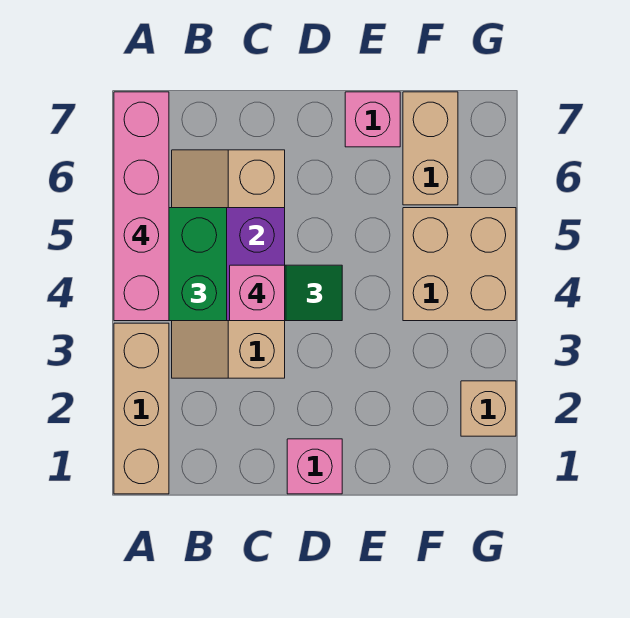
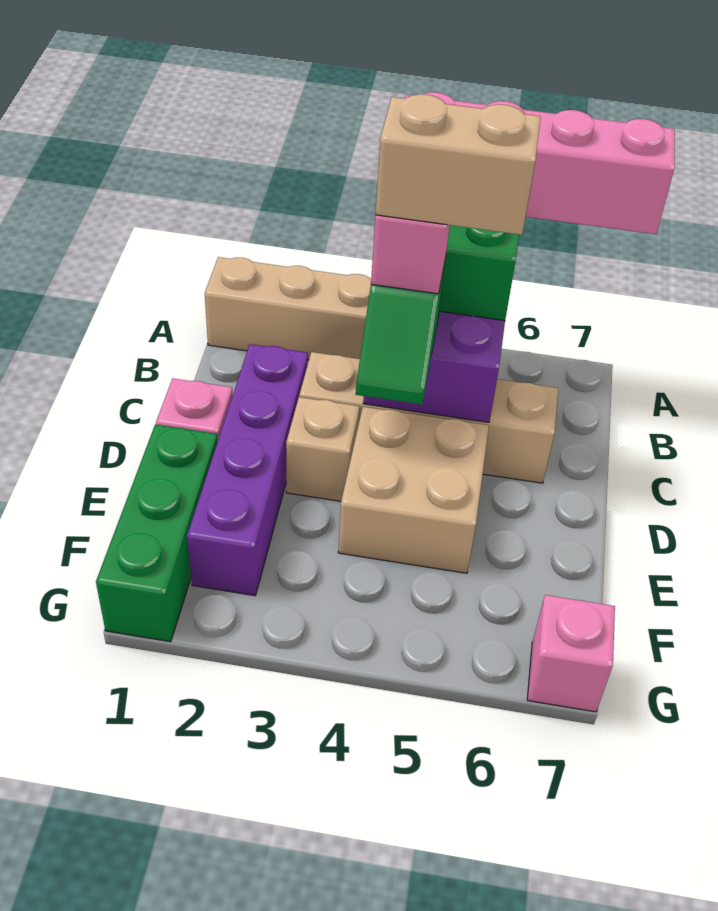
none -> purple 1x4 brick [187,344,308,596]
none -> green 1x3 brick [96,425,217,642]
pink 1x1 brick [345,92,400,147] -> pink 1x1 brick moved to [527,595,615,712]
tan 2x2 brick [403,208,516,321] -> tan 2x2 brick moved to [338,407,489,573]
tan 1x2 brick [403,92,458,205] -> tan 1x2 brick moved to [375,94,541,235]
tan 1x1 brick [461,381,516,436] -> tan 1x1 brick moved to [286,397,360,501]

